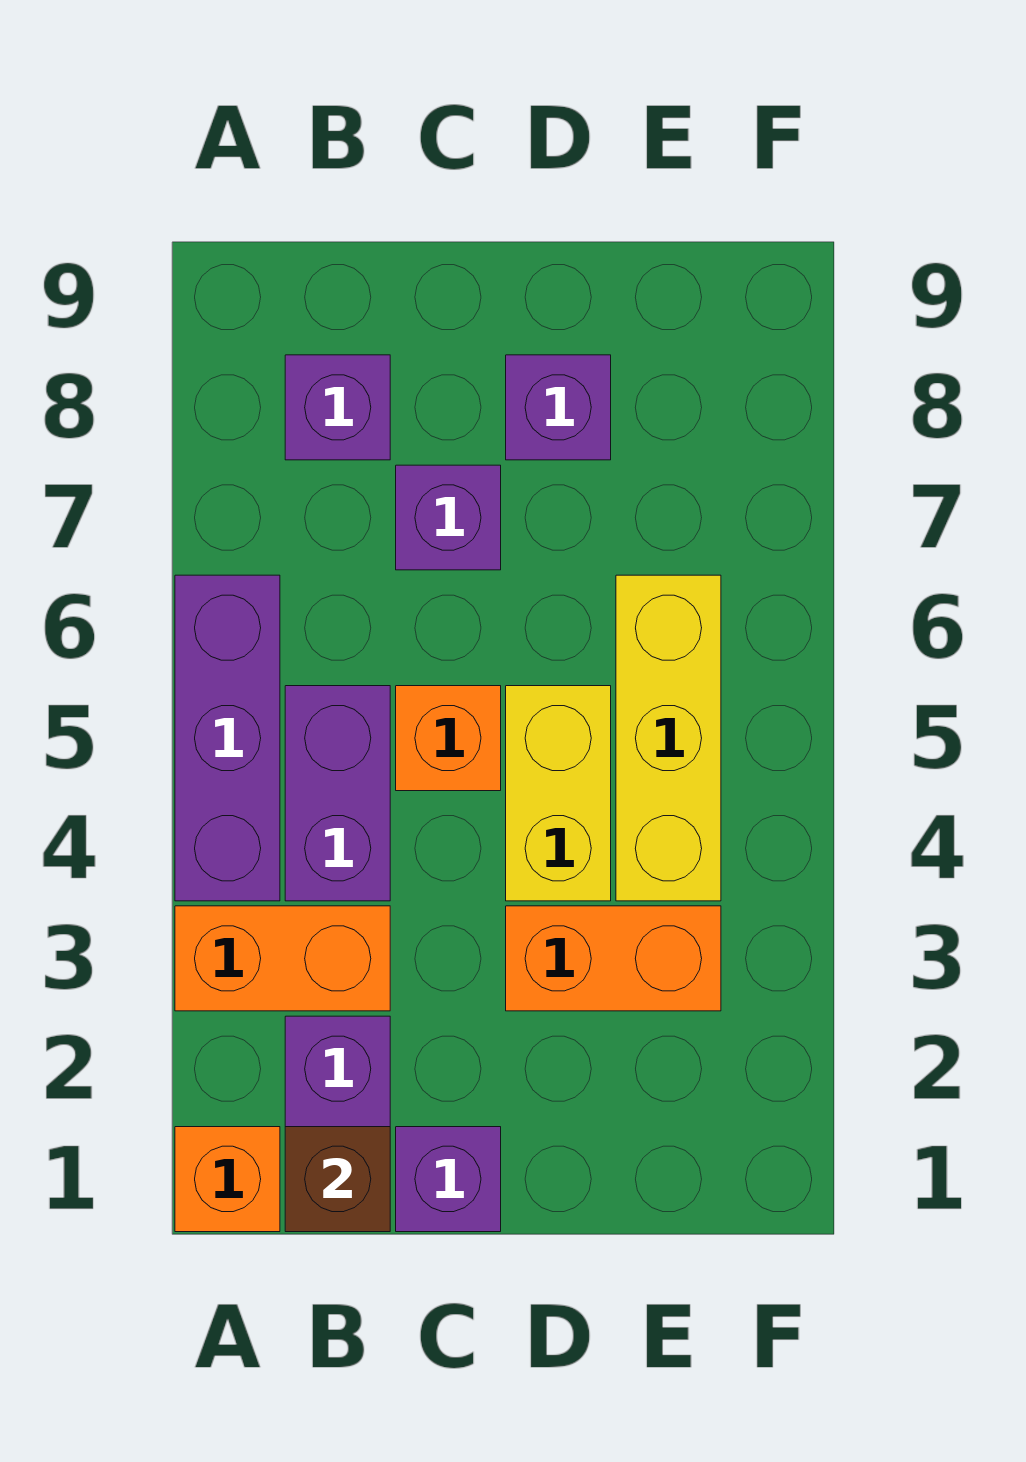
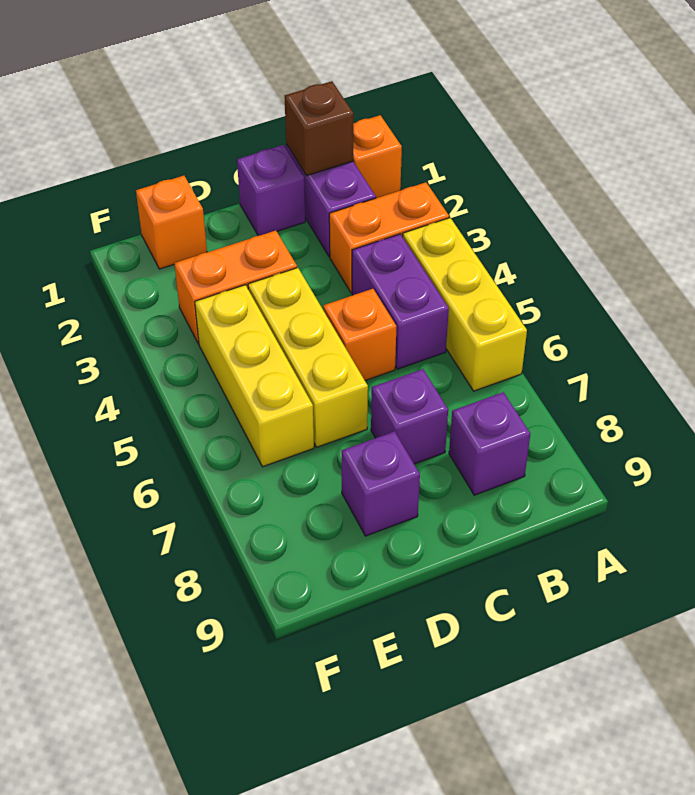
purple 1x3 brick [175,575,280,901] -> yellow 1x3 brick [403,218,527,391]
yellow 1x2 brick [506,686,611,901] -> yellow 1x3 brick [248,268,368,447]
none -> orange 1x1 brick [136,176,207,269]

